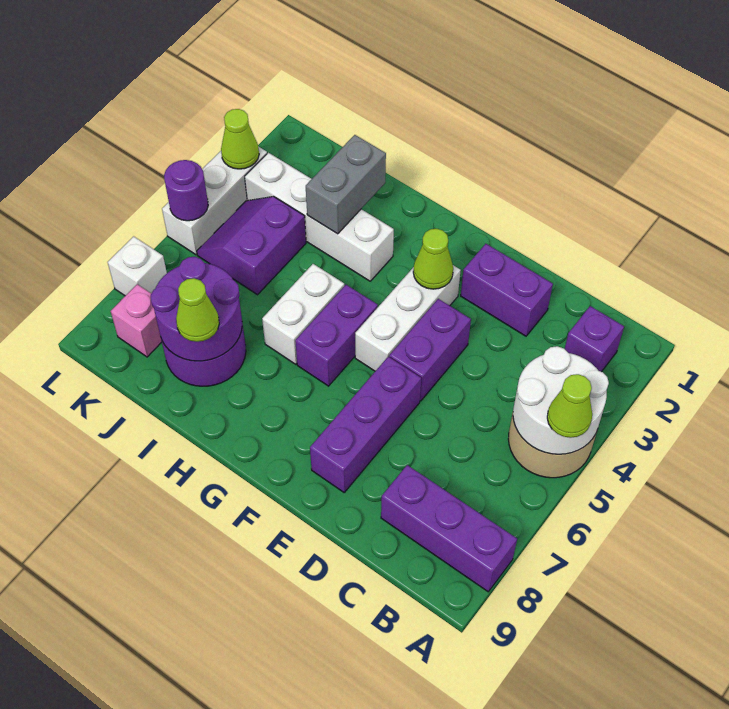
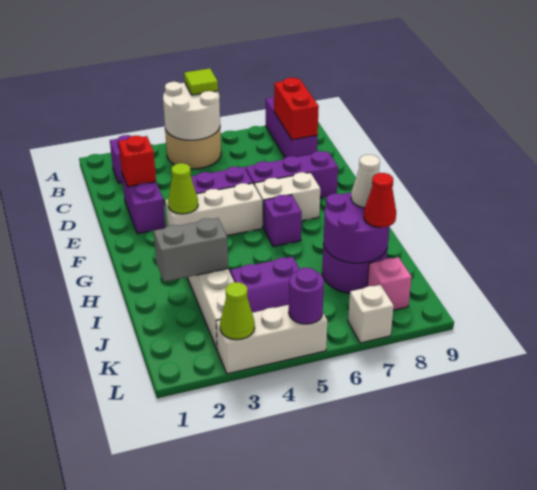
lime 1x1 cone [547,374,592,438] -> lime 1x1 tile [184,68,218,95]
none -> red 1x2 brick [274,78,319,140]
none -> red 1x1 brick [118,136,156,187]
purple 1x2 brick [295,285,378,386] -> purple 1x1 brick [264,195,302,247]
white 1x2 brick [262,264,344,364] -> white 1x2 brick moved to [254,172,320,228]
lime 1x1 cone [176,278,219,342] -> white 1x1 cone [351,155,380,208]
none -> red 1x1 cone [364,173,396,228]

